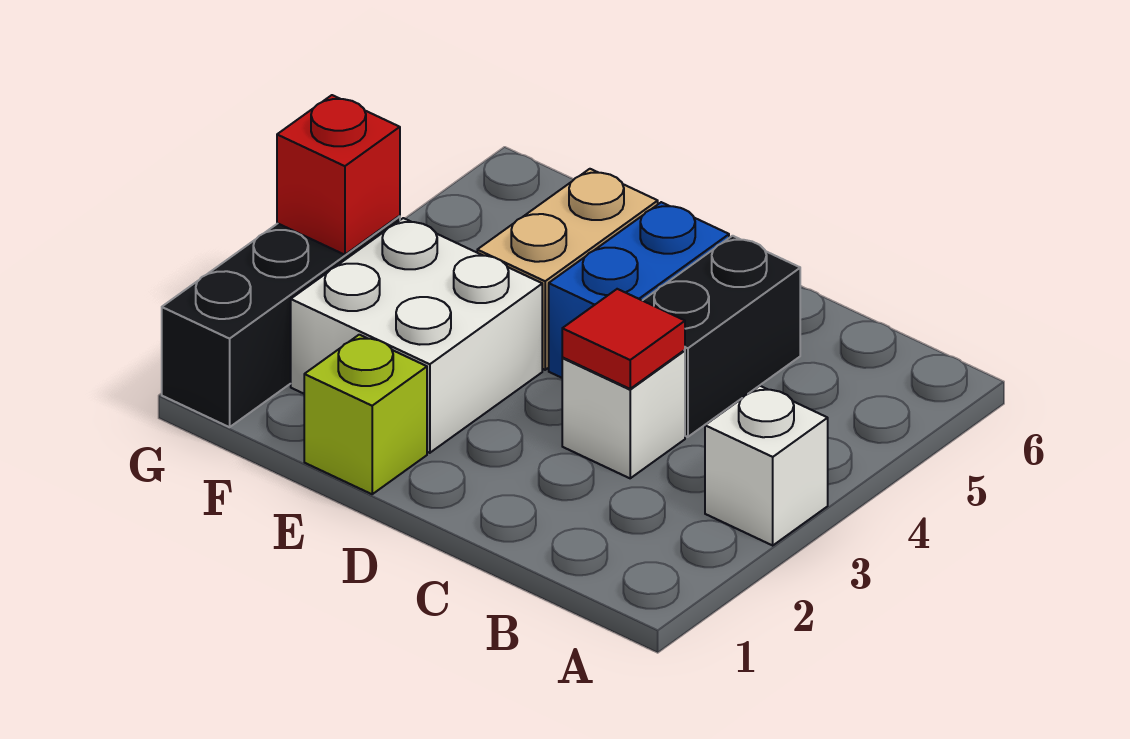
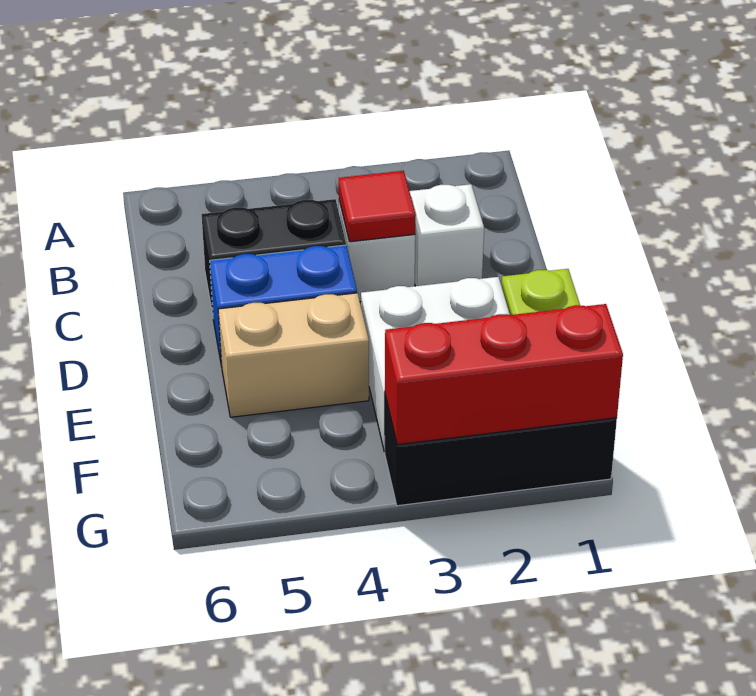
white 1x1 brick [705,386,828,545] -> white 1x1 brick moved to [410,184,484,286]
red 1x1 brick [277,95,400,255] -> red 1x3 brick [385,304,623,445]

